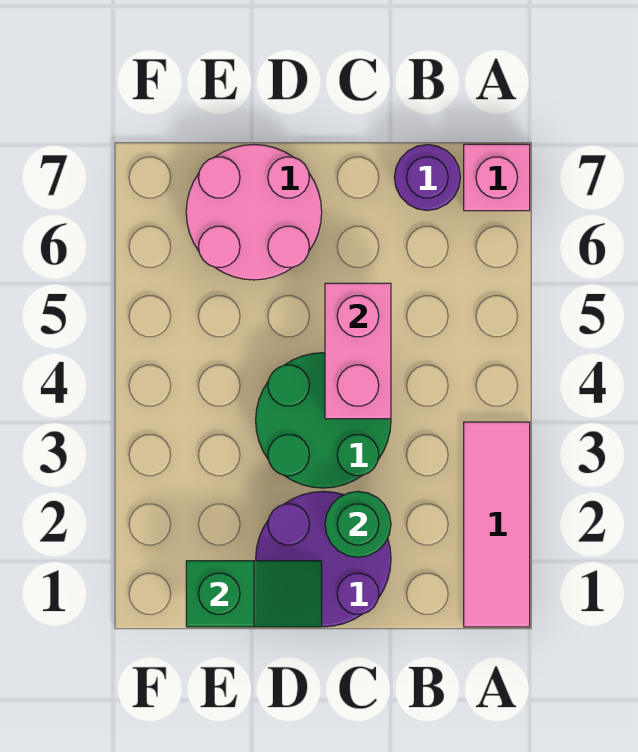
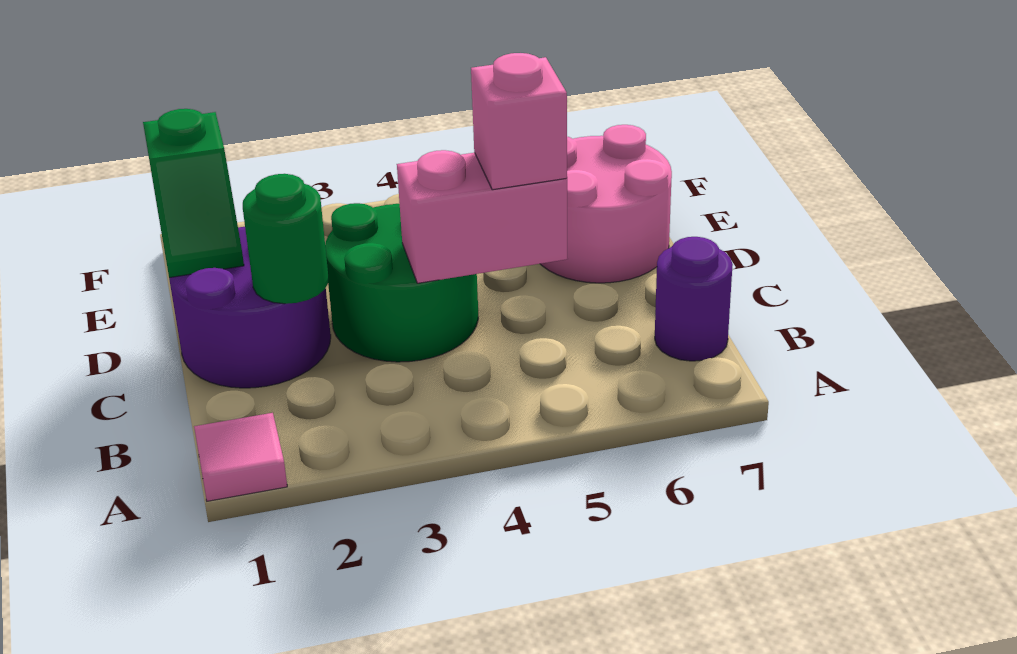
pink 1x3 tile [464,422,530,627] -> pink 1x1 tile [194,413,287,501]
pink 1x1 brick [464,144,530,211] -> pink 1x1 brick moved to [471,53,567,190]

